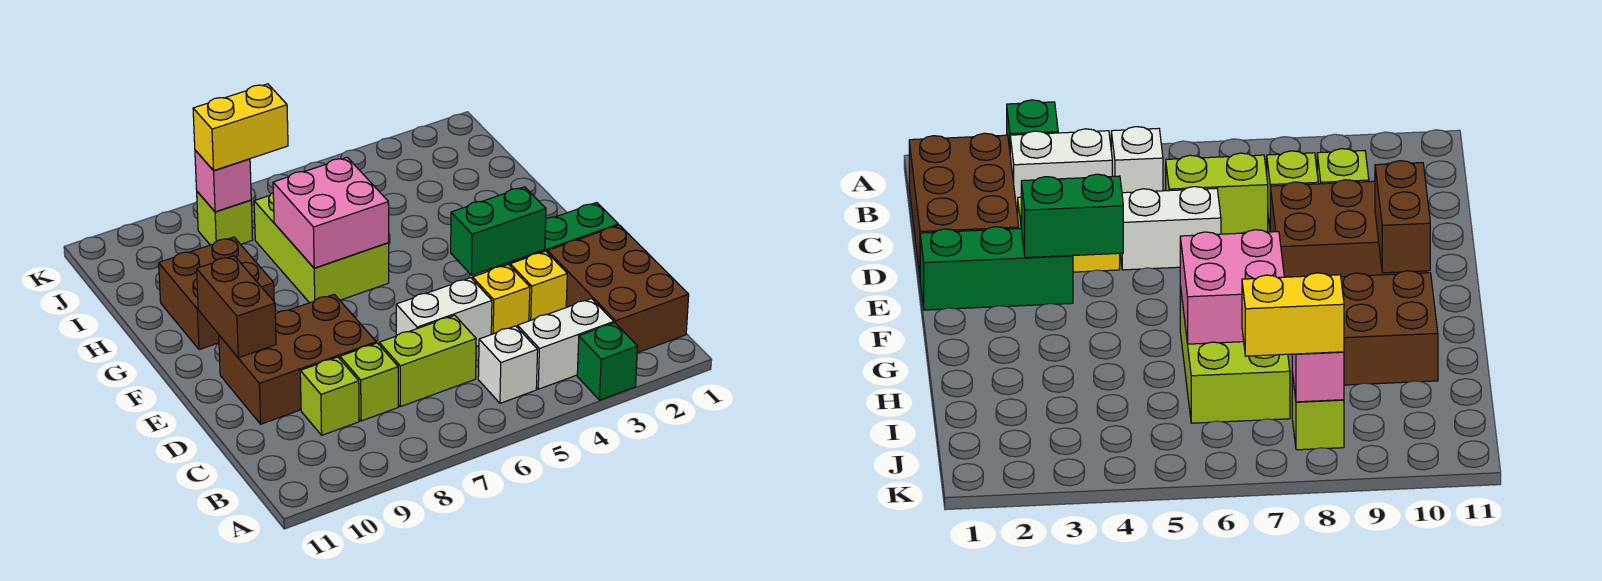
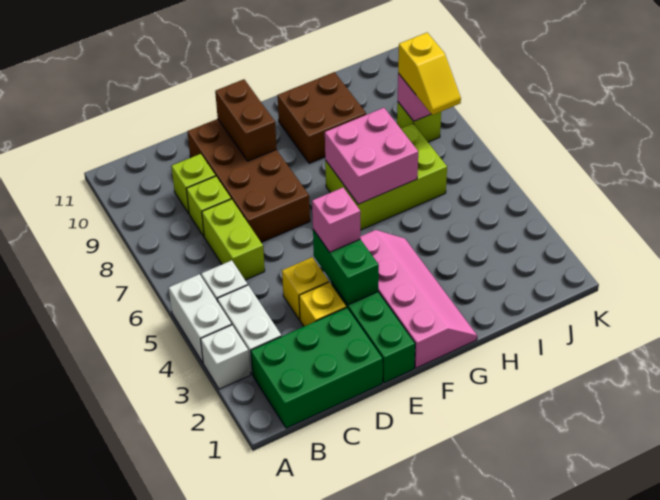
green 1x1 brick [577,323,638,400] -> white 1x1 brick [201,325,250,389]
brown 2x3 brick [548,225,689,353] -> green 2x3 brick [251,307,383,428]
white 1x2 brick [396,278,492,346] -> white 1x2 brick moved to [169,274,231,362]
brown 2x3 brick [219,294,376,424] -> brown 2x4 brick [187,119,310,242]
none -> pink 1x1 brick [312,188,360,252]
brown 1x2 brick [197,256,276,358] -> brown 1x2 brick turned to [215,79,277,161]
none -> pink 2x4 slope [360,230,477,368]
yellow 1x2 brick [193,84,288,171] -> yellow 1x2 slope [398,33,461,115]

